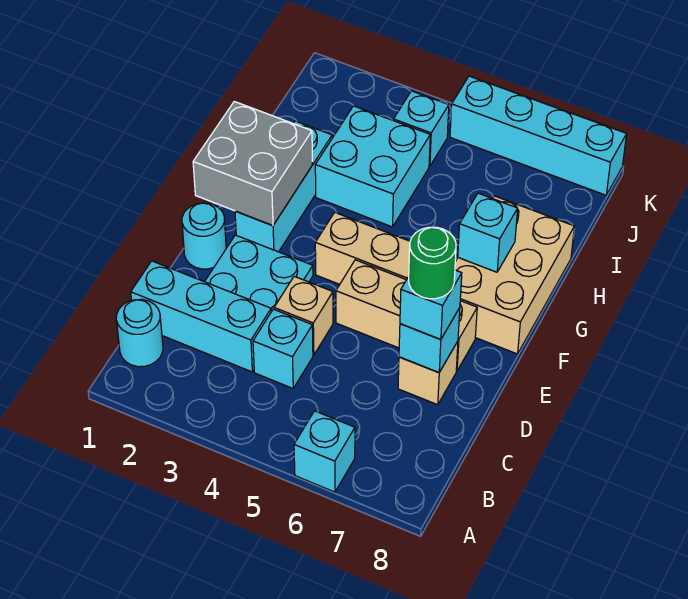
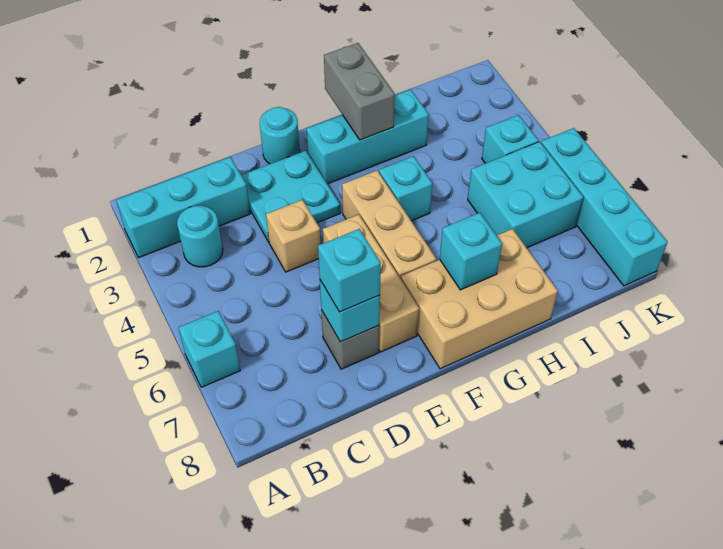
cyan 1x1 round brick [116,299,163,367] -> cyan 1x1 round brick moved to [177,206,223,267]
cyan 1x3 brick [131,261,271,372] -> cyan 1x3 brick turned to [116,157,250,258]
cyan 1x1 brick [253,309,313,388] -> cyan 1x1 brick moved to [379,156,432,221]
tan 1x1 brick [398,341,458,405] -> grey 1x1 brick [321,310,379,369]
green 1x1 round brick [409,227,456,299] -> none
grey 2x2 brick [193,102,312,226] -> grey 1x2 brick [324,43,395,140]
cyan 2x2 brick [315,106,430,227] -> cyan 2x2 brick moved to [468,142,583,248]

